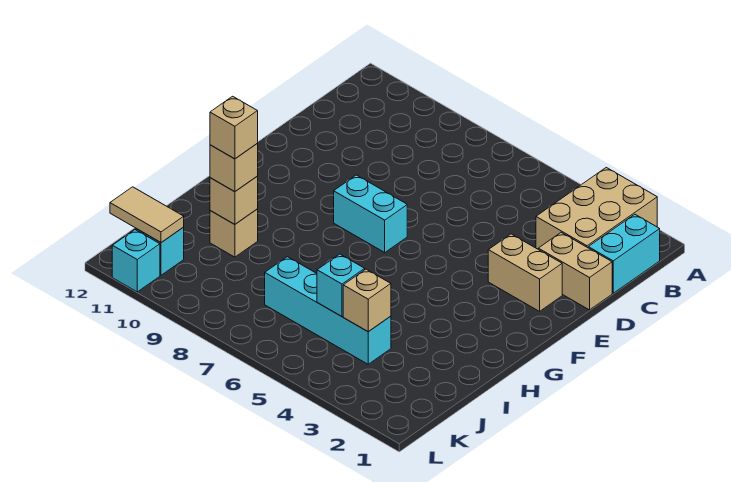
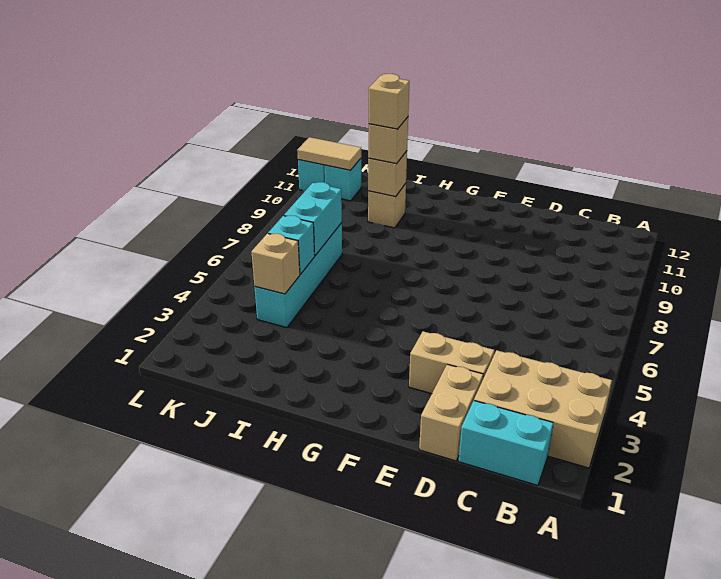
tan 1x2 brick [488,234,562,311] -> tan 1x2 brick turned to [409,331,494,394]
cyan 1x2 brick [334,175,407,252] -> cyan 1x2 brick moved to [284,182,342,256]
tan 1x2 tile [110,187,184,243] -> tan 1x2 tile turned to [297,137,361,170]

